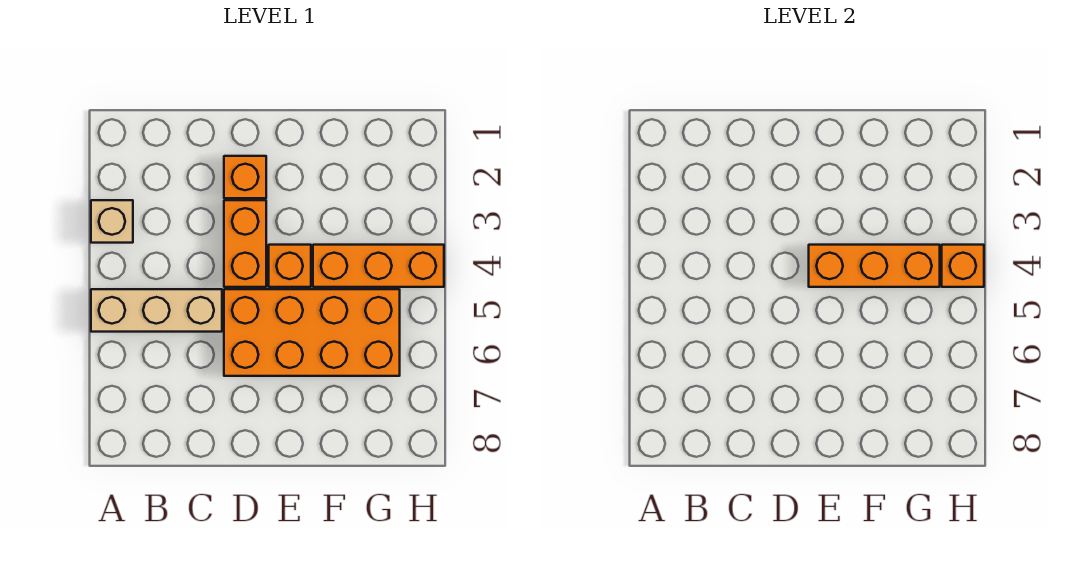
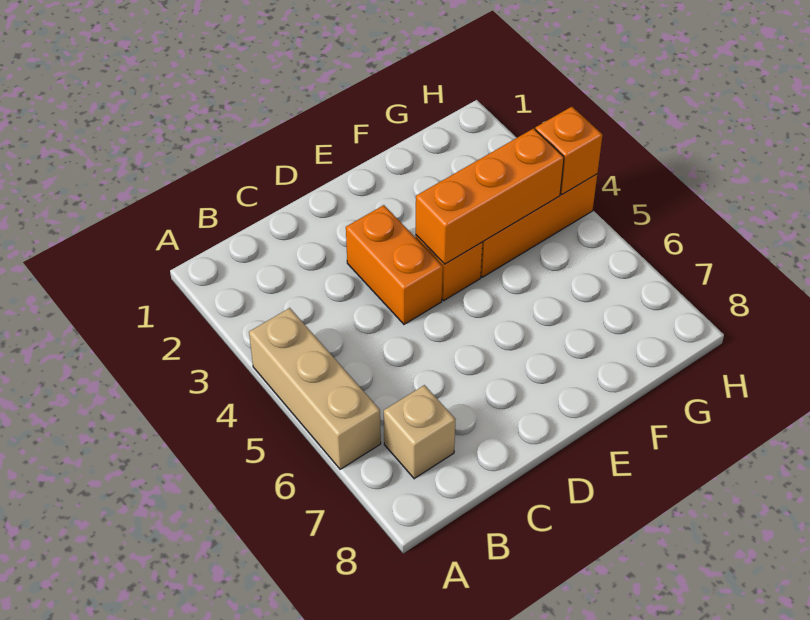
tan 1x1 brick [91,200,133,243] -> tan 1x1 brick moved to [384,385,456,479]
tan 1x3 brick [91,289,222,332] -> tan 1x3 brick turned to [249,308,381,469]
orange 1x1 brick [224,156,266,198] -> none
orange 2x4 brick [224,289,400,376] -> none

